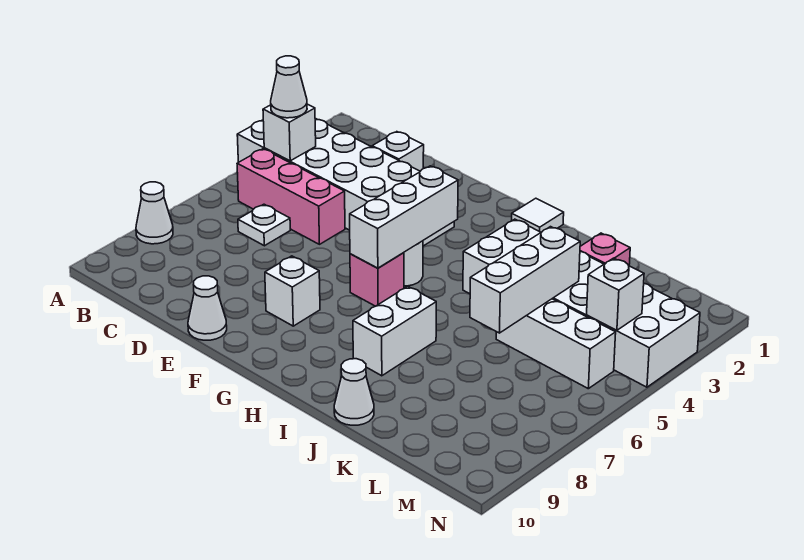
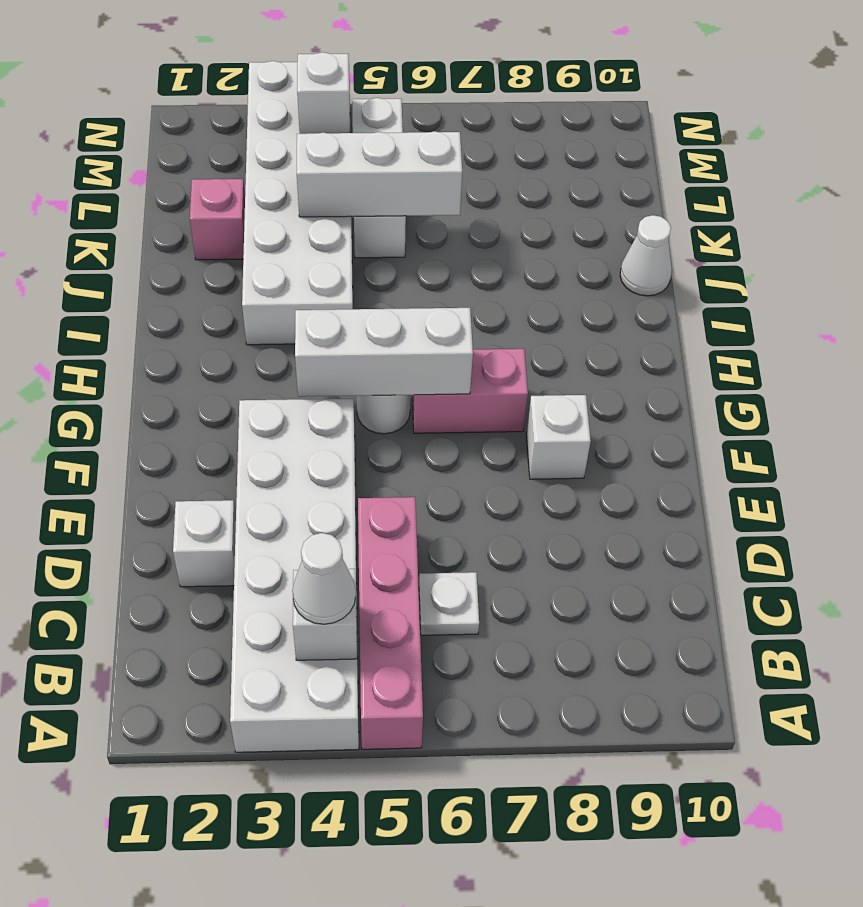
white 1x1 cone [136,182,173,244] -> none
pink 1x3 brick [237,149,345,244] -> pink 1x4 brick [358,497,423,749]
white 1x1 cone [188,276,227,340] -> none
pink 1x1 brick [350,253,404,306] -> pink 1x2 brick [412,349,528,433]
white 1x1 tile [512,198,564,232] -> none
white 1x2 brick [353,286,436,376] -> none

